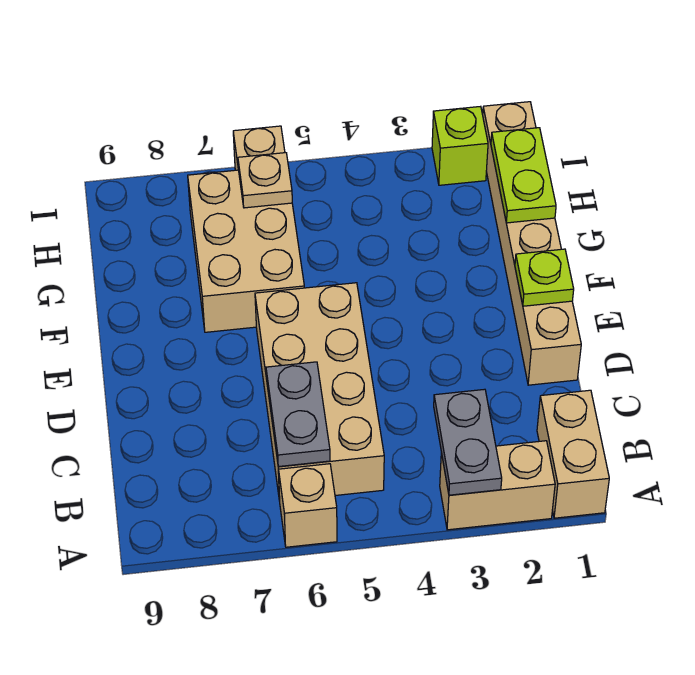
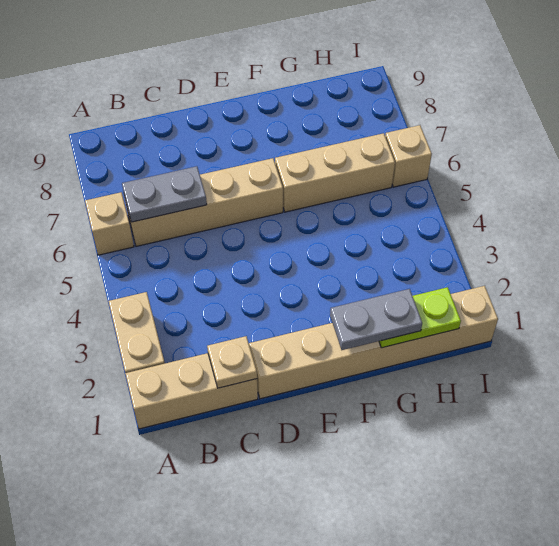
tan 1x2 brick [537,390,609,518] -> tan 1x3 brick [125,353,258,429]
grey 1x2 plate [434,389,502,495] -> grey 1x2 plate moved to [330,289,422,350]
tan 2x4 brick [255,283,384,501] -> tan 1x4 brick [125,158,283,246]
lime 1x1 plate [515,249,574,306] -> none
tan 2x3 brick [188,170,304,332] -> tan 1x3 brick [275,133,395,212]
tan 1x1 plate [238,153,292,208] -> tan 1x1 plate moved to [207,336,257,388]
lime 1x1 brick [432,106,488,185] -> none

